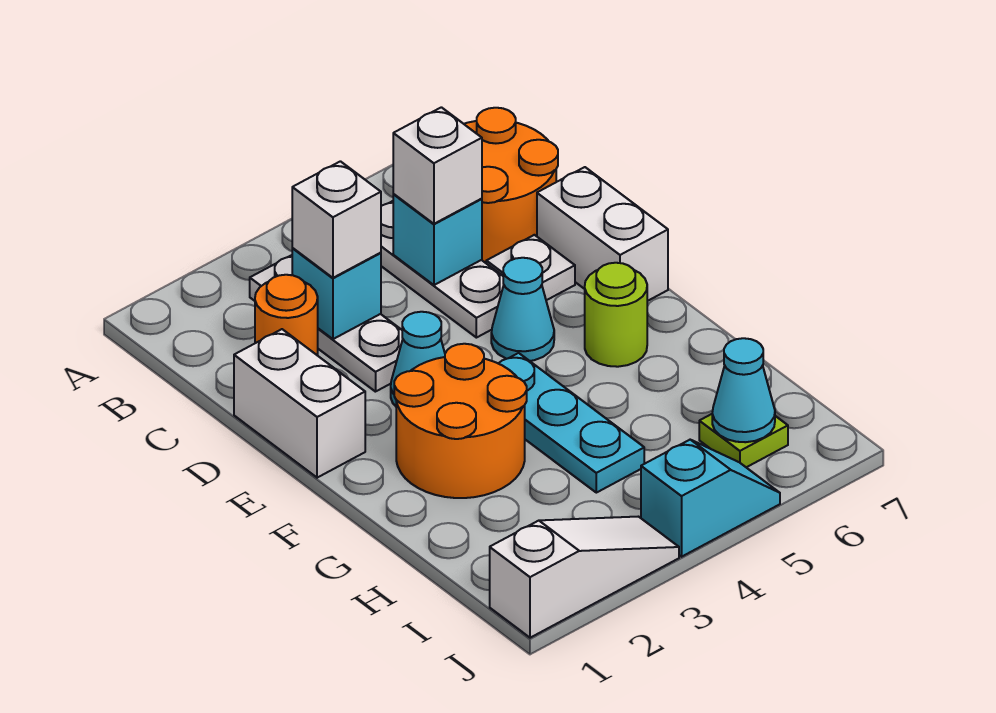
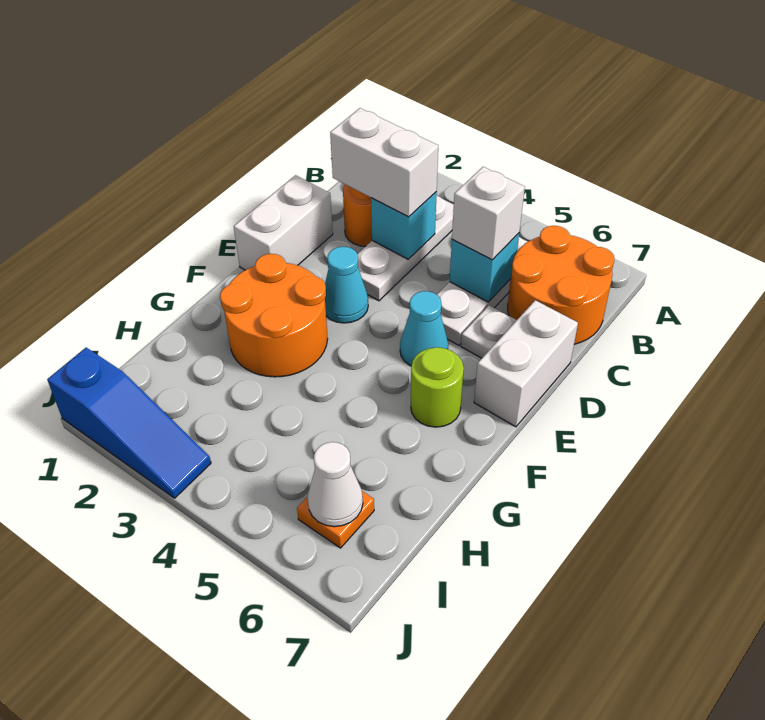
white 1x1 brick [292,161,381,278] -> white 1x2 brick [330,108,438,217]
cyan 1x3 plate [498,353,644,493] -> none
lime 1x1 plate [699,414,788,467] -> orange 1x1 plate [297,491,374,548]
cyan 1x1 cone [712,338,775,442] -> white 1x1 cone [308,442,363,527]
white 1x3 slope [490,517,679,638] -> blue 1x3 slope [47,348,211,498]
cyan 1x2 slope [641,440,780,557] -> none

